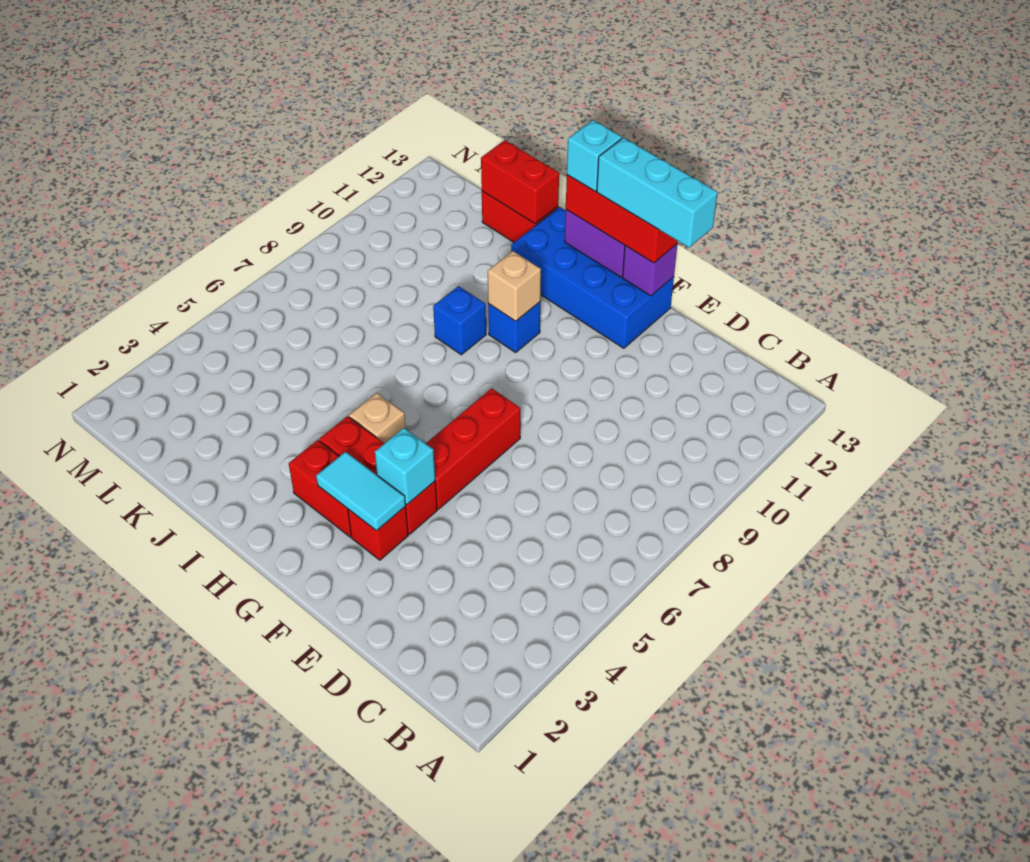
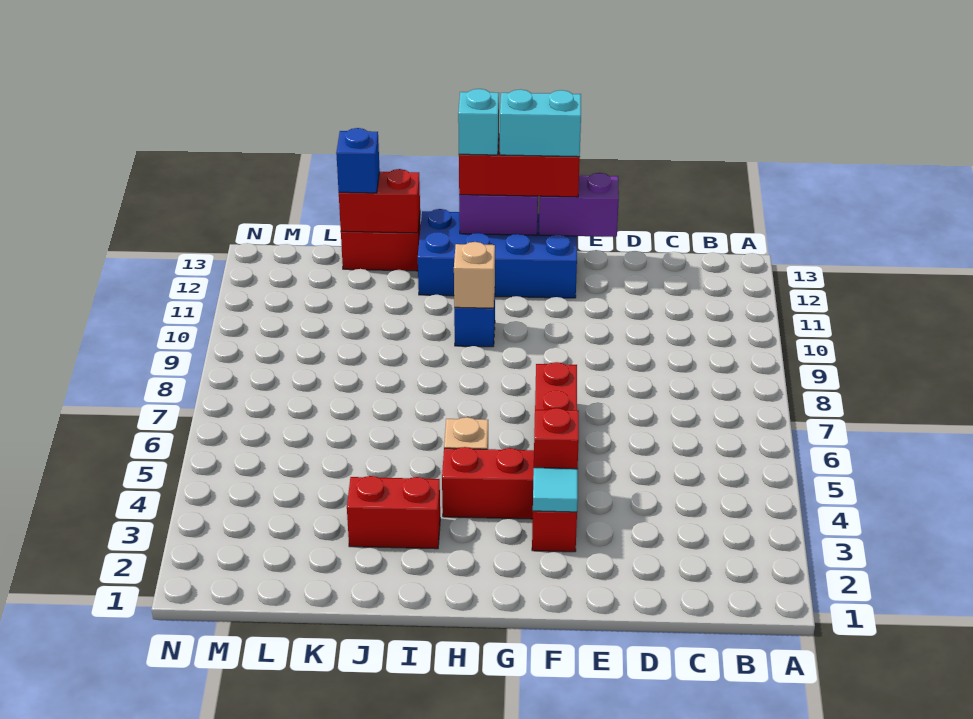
cyan 1x3 brick [597,138,718,247] -> cyan 1x2 brick [500,89,581,157]
cyan 1x2 tile [316,452,406,531] -> cyan 1x1 tile [533,468,578,512]
cyan 1x1 brick [375,428,435,504] -> red 1x1 brick [534,408,579,469]
purple 1x1 brick [623,244,677,296] -> purple 1x2 brick [539,173,619,237]
red 1x2 brick [289,440,351,537] -> red 1x2 brick moved to [347,476,440,549]
blue 1x1 brick [433,286,486,355] -> blue 1x1 brick moved to [336,128,380,193]

